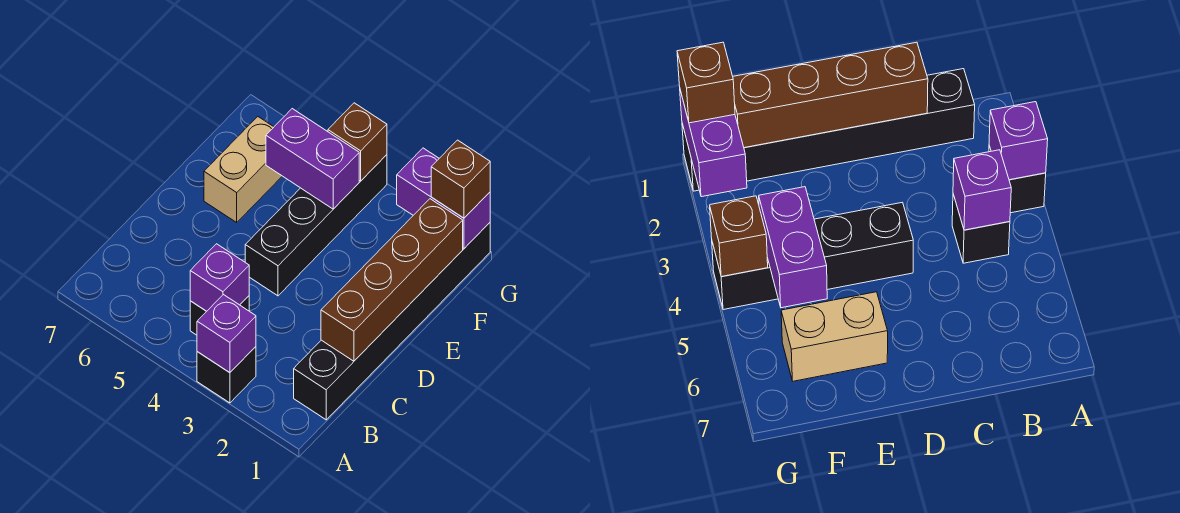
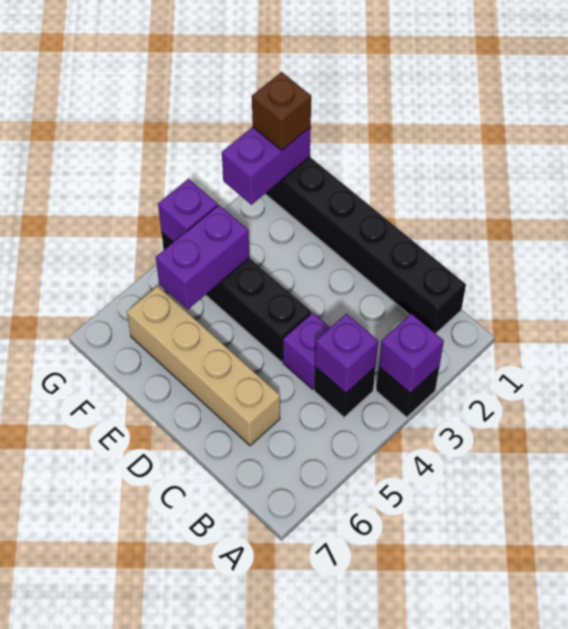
brown 1x4 brick [321,199,463,361] -> none
none -> purple 1x1 brick [283,313,330,389]
tan 1x2 brick [204,117,282,222] -> tan 1x4 brick [127,286,280,446]
brown 1x1 brick [328,103,387,181] -> purple 1x1 brick [158,179,218,242]

